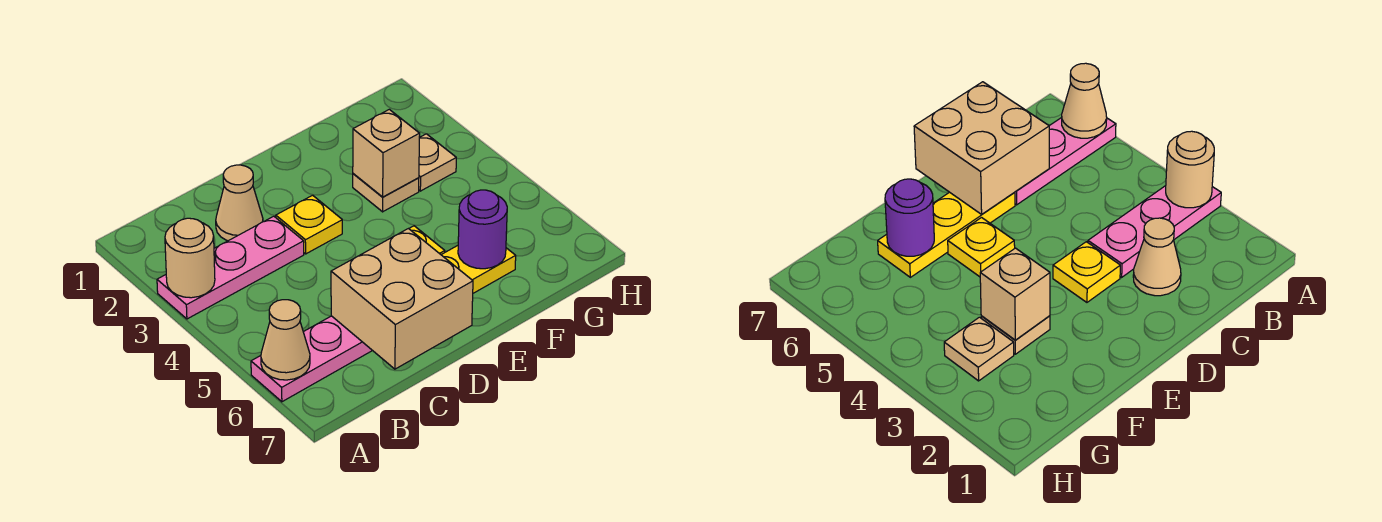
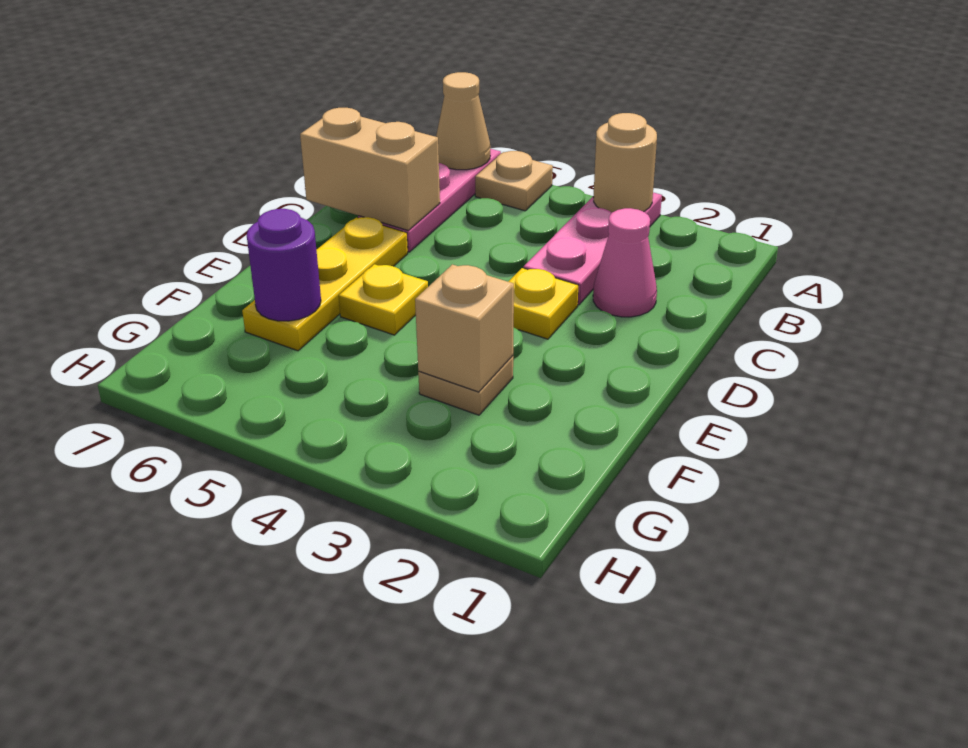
tan 1x1 cone [216,165,263,241] -> pink 1x1 cone [593,208,657,317]
tan 2x2 brick [331,229,473,369] -> tan 1x2 brick [300,108,440,230]
tan 1x1 plate [419,134,456,191] -> tan 1x1 plate moved to [475,151,553,211]

